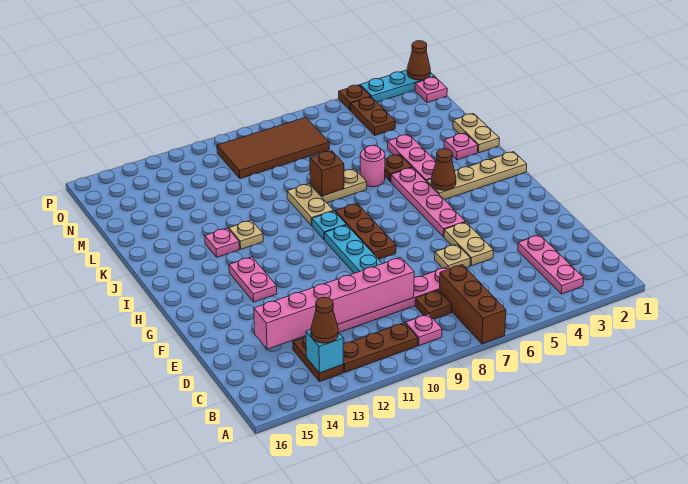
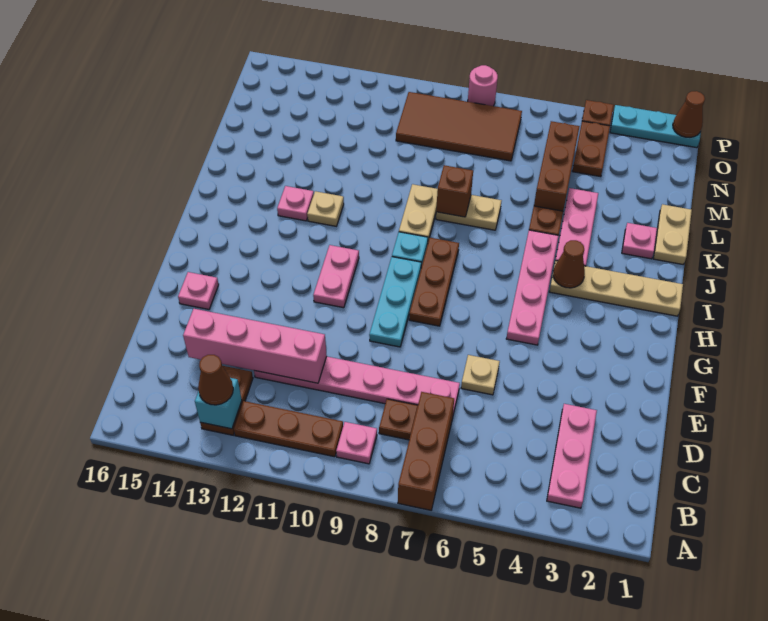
pink 1x6 brick [254,258,414,349] -> pink 1x4 brick [183,309,327,383]
tan 1x2 plate [444,222,494,266] -> none
pink 1x2 plate [229,257,277,302] -> pink 1x2 plate moved to [313,245,359,308]
pink 1x1 round brick [360,145,385,187] -> pink 1x1 round brick moved to [468,65,498,106]
none -> brown 1x3 brick [534,121,580,211]
pink 1x1 plate [415,77,447,102] -> pink 1x1 plate moved to [178,272,219,309]

